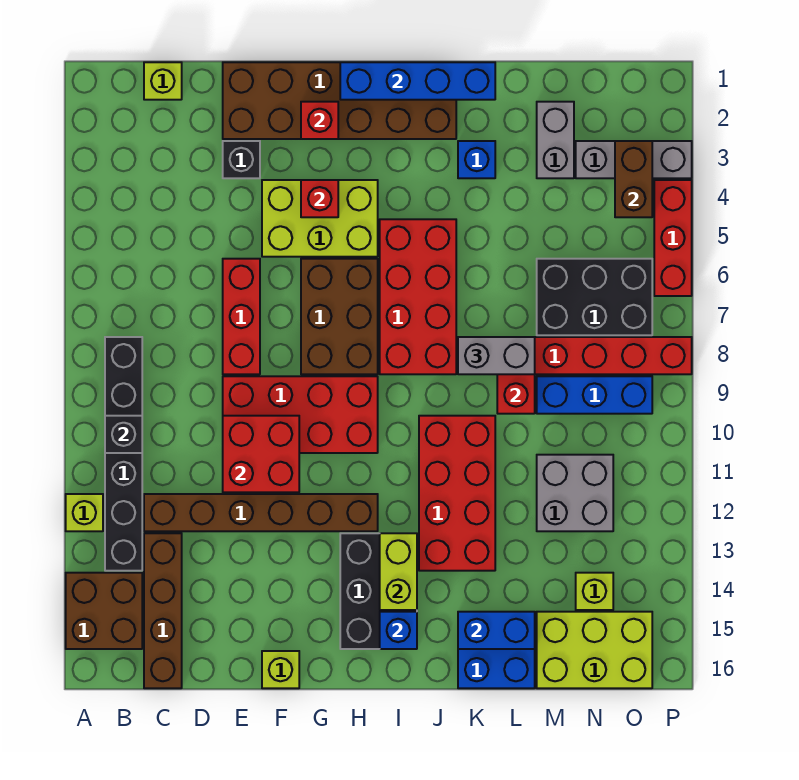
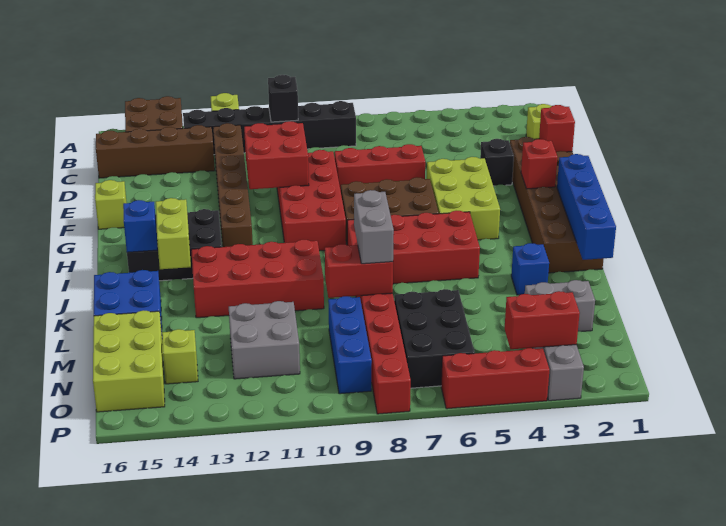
red 1x1 brick [301,180,338,217] -> red 1x1 brick moved to [539,105,575,152]
lime 1x2 brick [380,533,417,610] -> lime 1x2 brick turned to [156,198,191,269]
blue 1x2 brick [458,612,535,649] -> none
brown 1x2 brick [615,141,652,217] -> red 1x2 brick [505,291,580,349]

